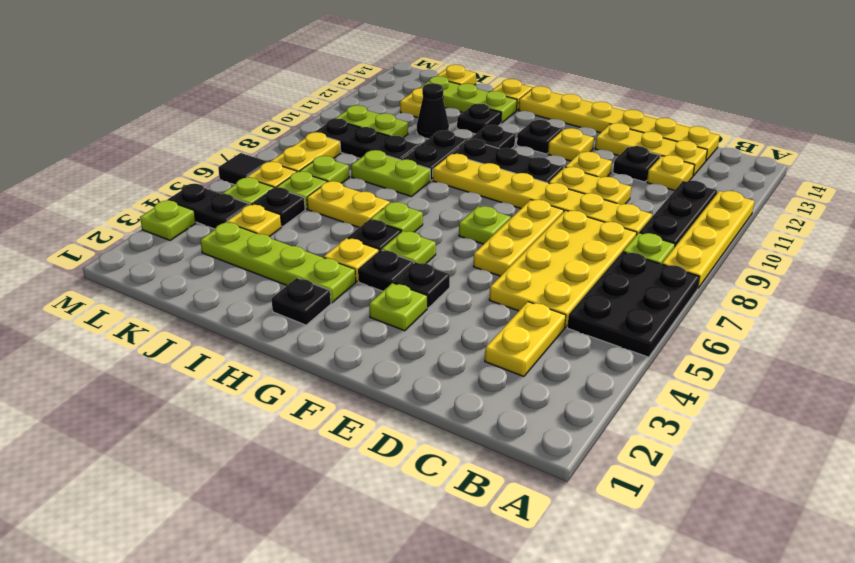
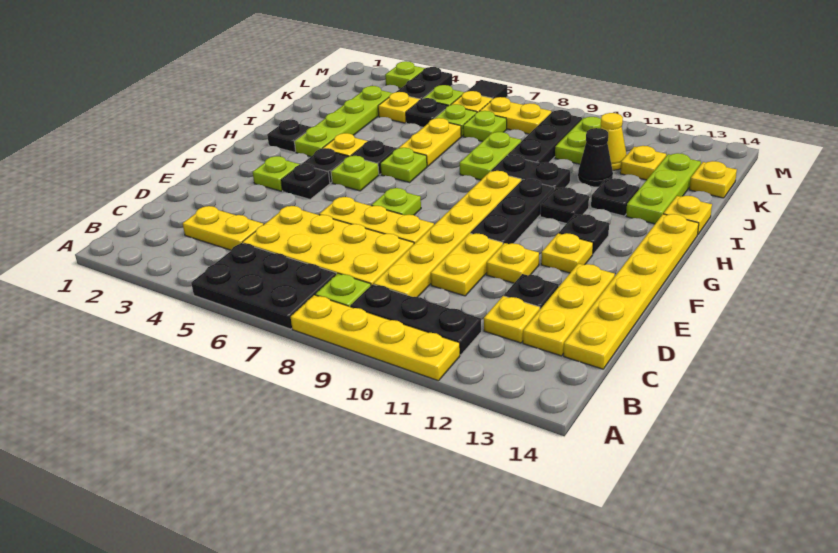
none -> yellow 1x1 cone [601,113,627,170]

